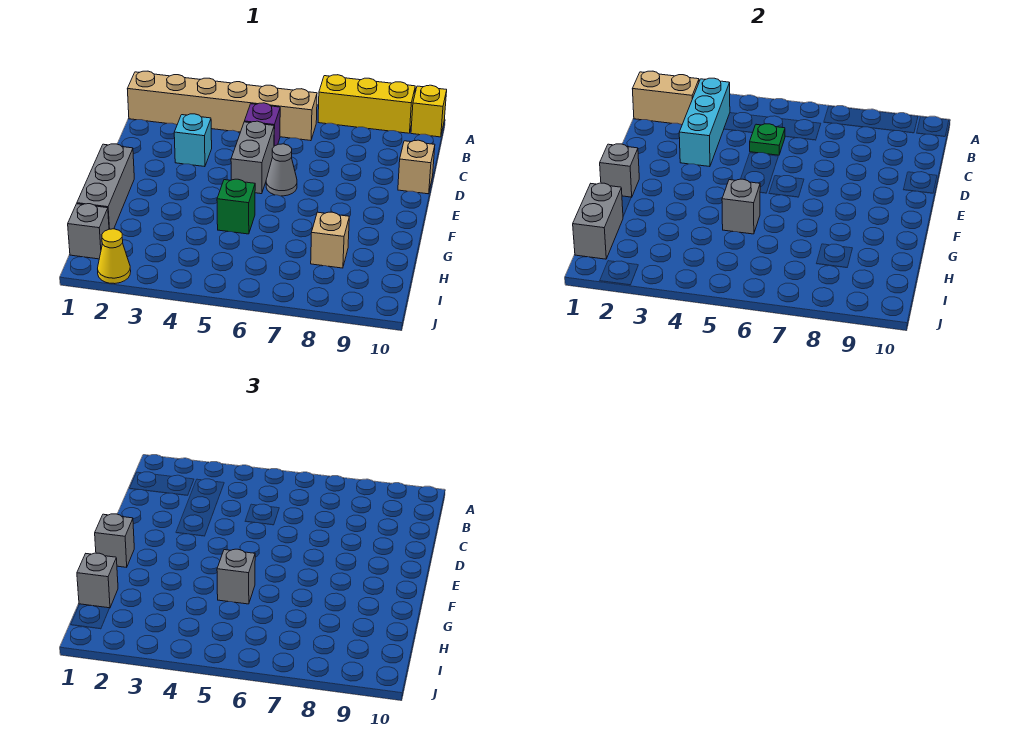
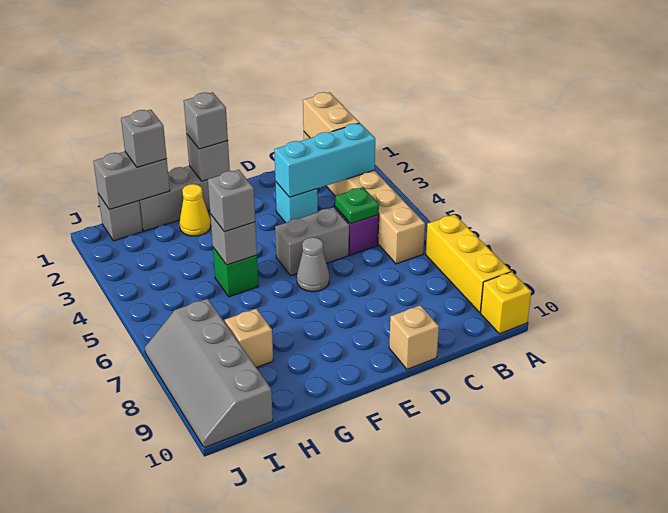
none -> grey 2x4 slope [145,299,273,448]
yellow 1x1 cone [98,229,131,284] -> yellow 1x1 cone moved to [179,184,211,236]

